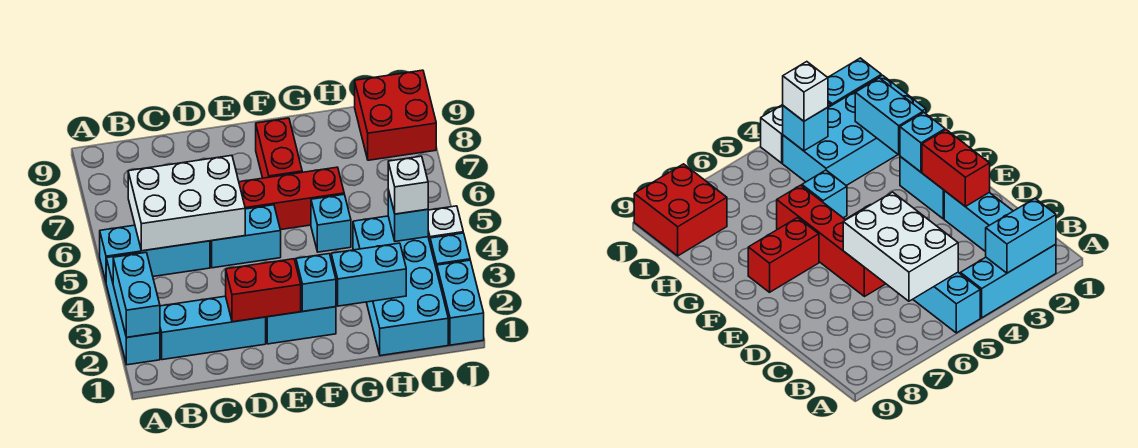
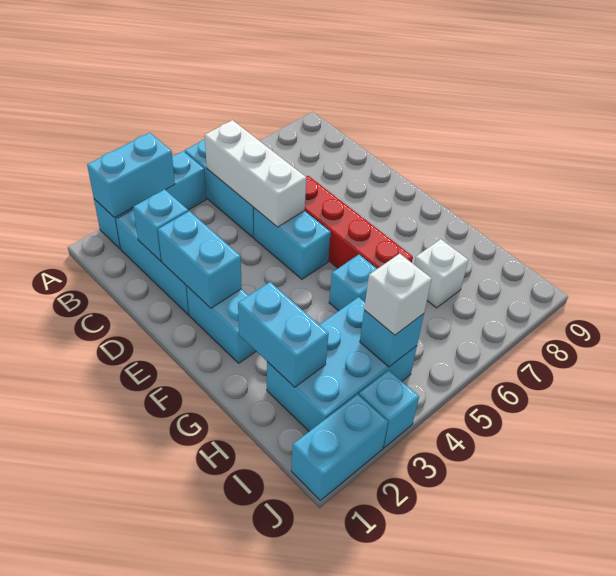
white 2x3 brick [128,155,245,251] -> white 1x3 brick [205,120,306,227]
red 1x2 brick [226,259,301,322] -> cyan 1x2 brick [158,211,242,308]
cyan 1x1 brick [296,254,336,311] -> cyan 1x1 brick moved to [133,189,188,261]
red 1x2 brick [256,118,302,178] -> none
cyan 2x4 brick [353,216,448,356] -> cyan 2x3 brick [267,297,417,431]
red 2x2 brick [355,70,436,160] -> none
white 1x1 brick [428,206,463,242] -> white 1x1 brick moved to [414,239,468,308]

